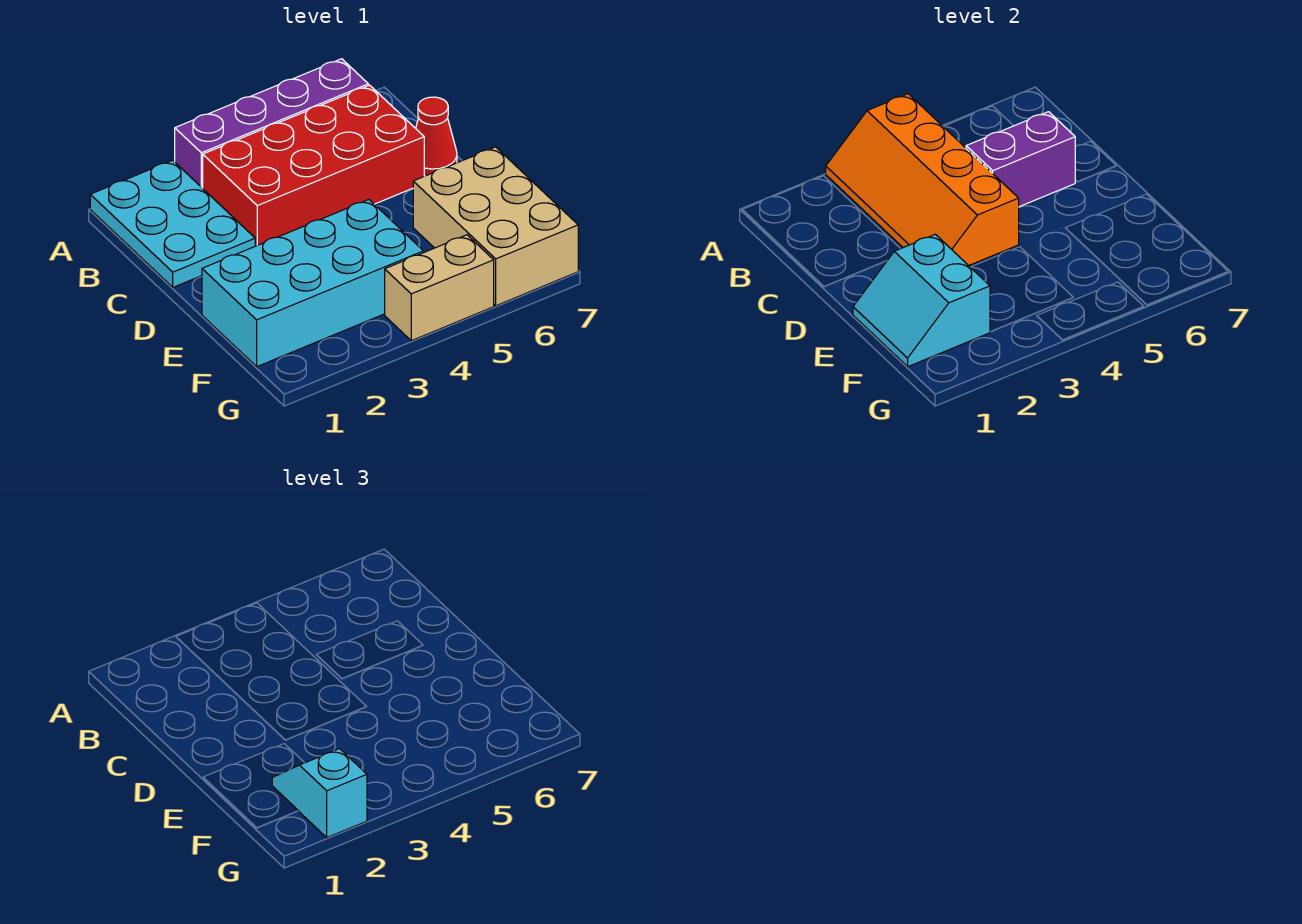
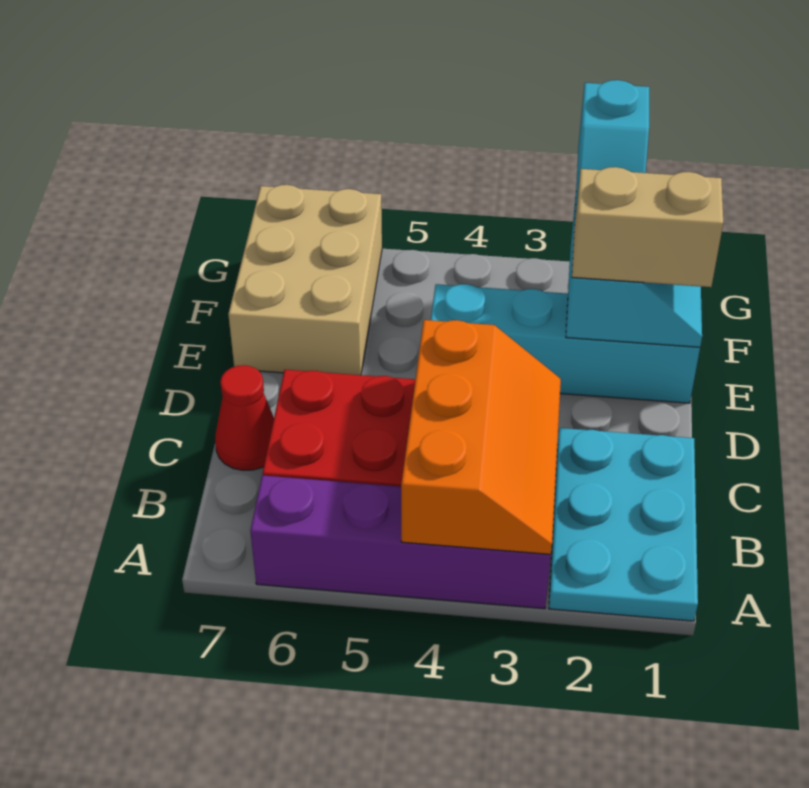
orange 2x4 slope [826,94,1019,266] -> orange 2x3 slope [401,320,561,554]
purple 1x2 brick [966,112,1075,207] -> none
cyan 2x4 brick [202,200,424,367] -> cyan 1x4 brick [431,284,700,403]
tan 1x2 brick [385,235,494,341] -> tan 1x2 brick moved to [572,167,723,287]

